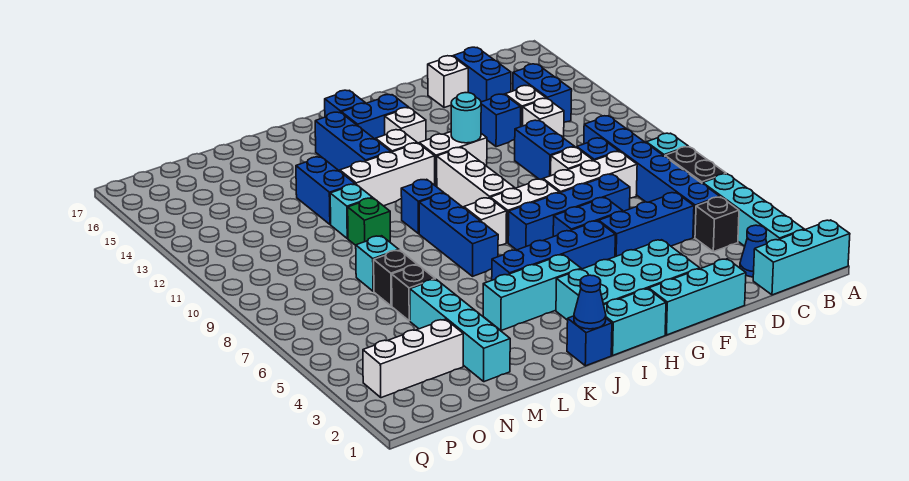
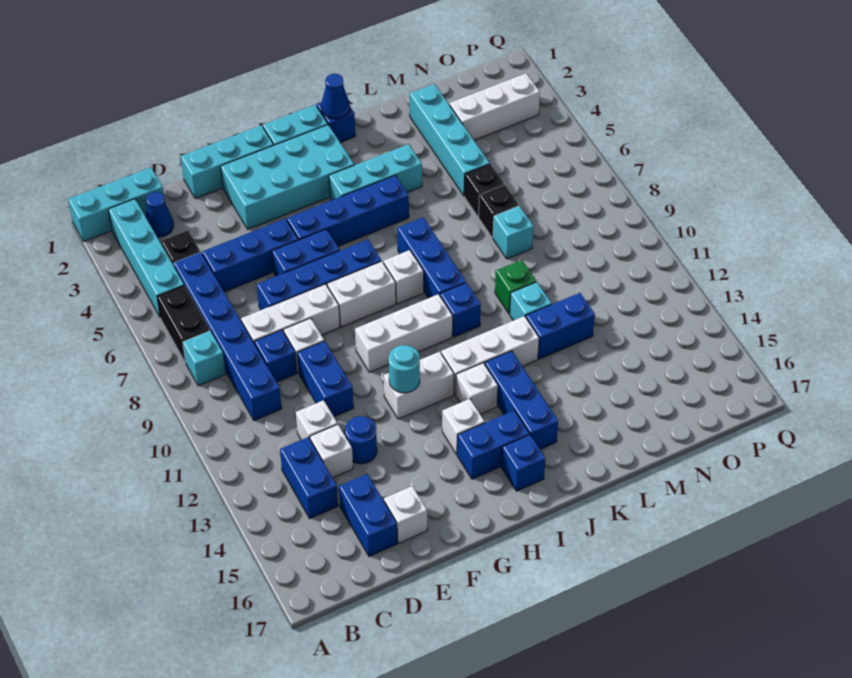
blue 1x1 brick [481,94,521,147] -> blue 1x1 round brick [345,416,377,464]
white 1x3 brick [437,147,515,208] -> white 1x3 brick turned to [355,294,453,372]
blue 1x2 brick [296,157,355,225] -> blue 1x2 brick turned to [526,293,595,359]

